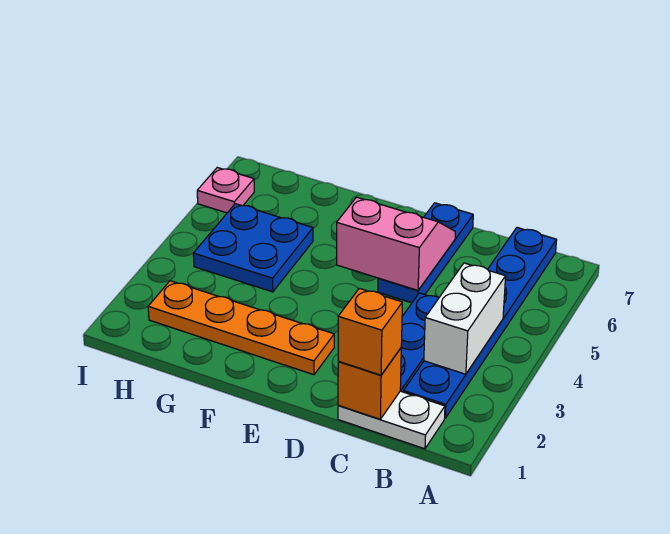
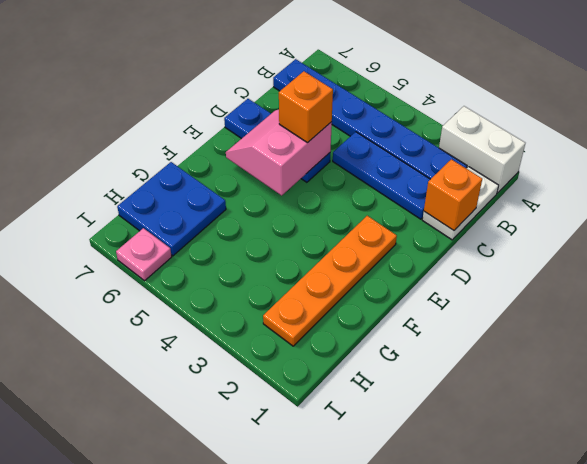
white 1x2 brick [424,263,506,374] -> white 1x2 brick moved to [439,106,525,193]
orange 1x1 brick [338,288,402,375] -> orange 1x1 brick moved to [279,71,333,143]
blue 2x2 plate [193,204,313,292] -> blue 2x2 plate moved to [117,162,226,256]

